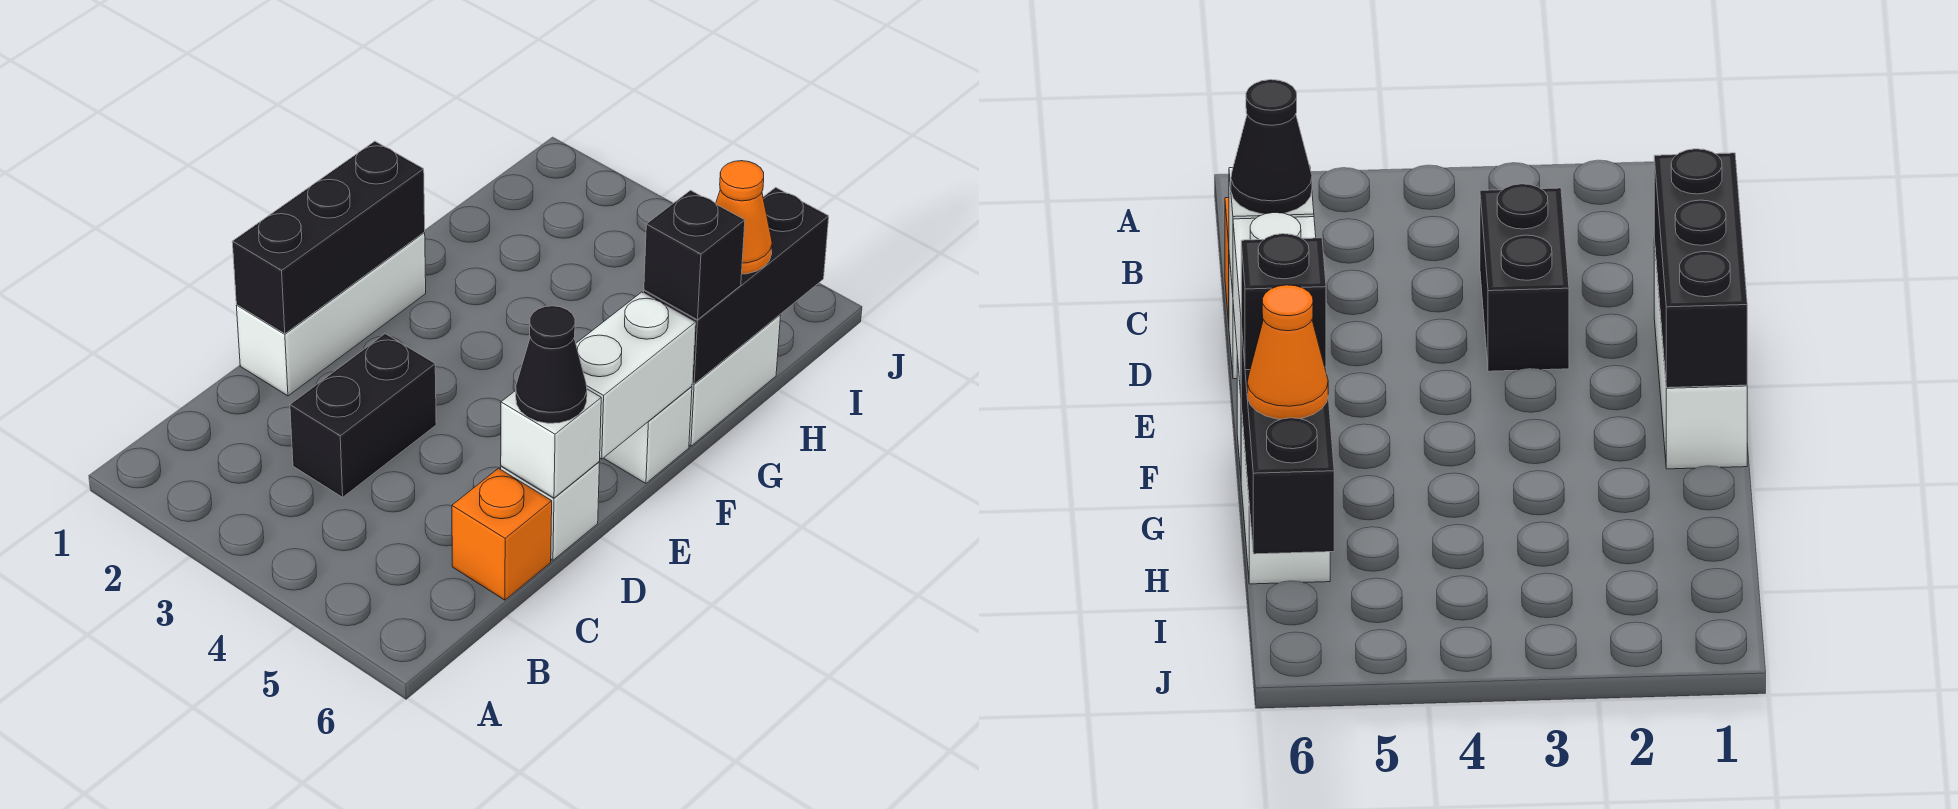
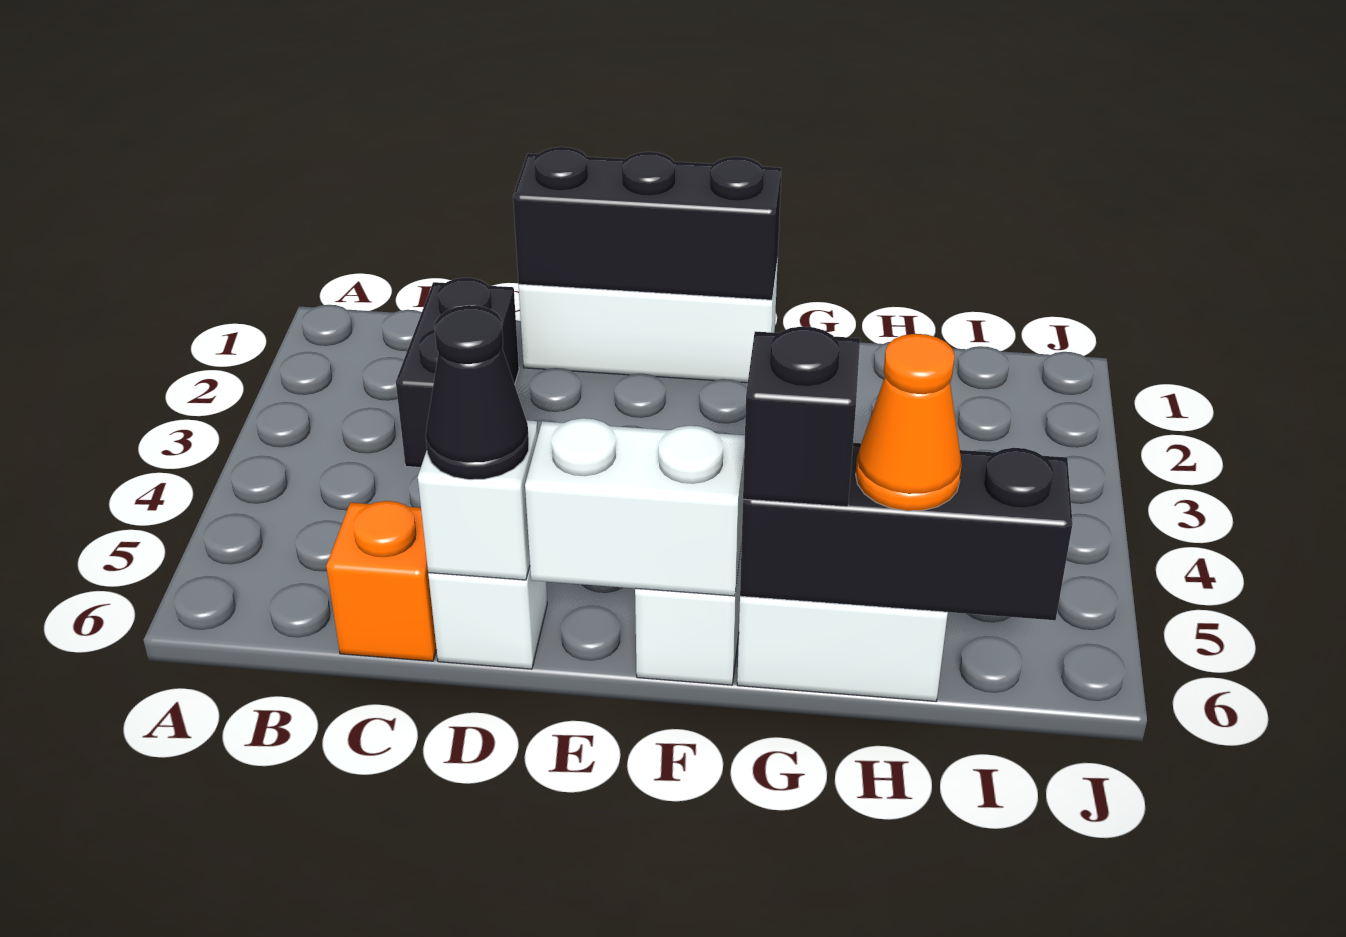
black 1x2 brick [290,334,436,497] -> black 1x2 brick turned to [396,278,519,467]

